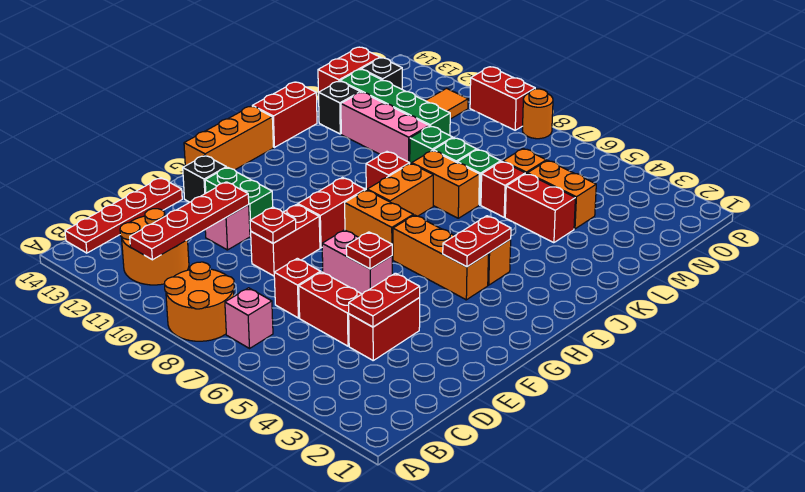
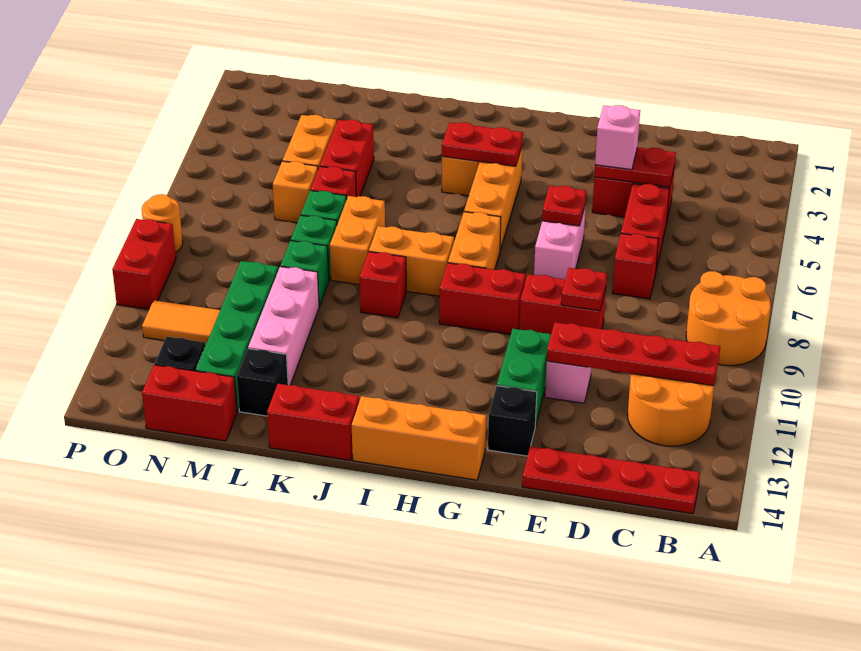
pink 1x1 brick [225,288,273,348] -> pink 1x1 brick moved to [595,105,640,170]

